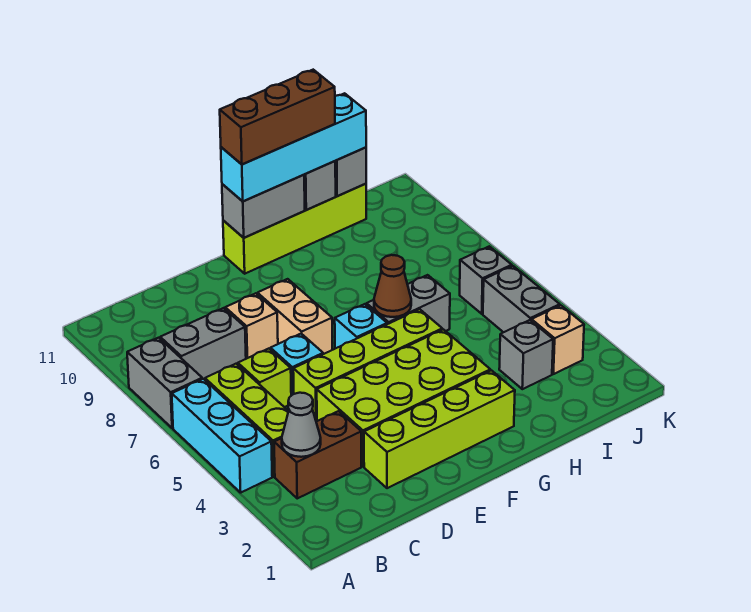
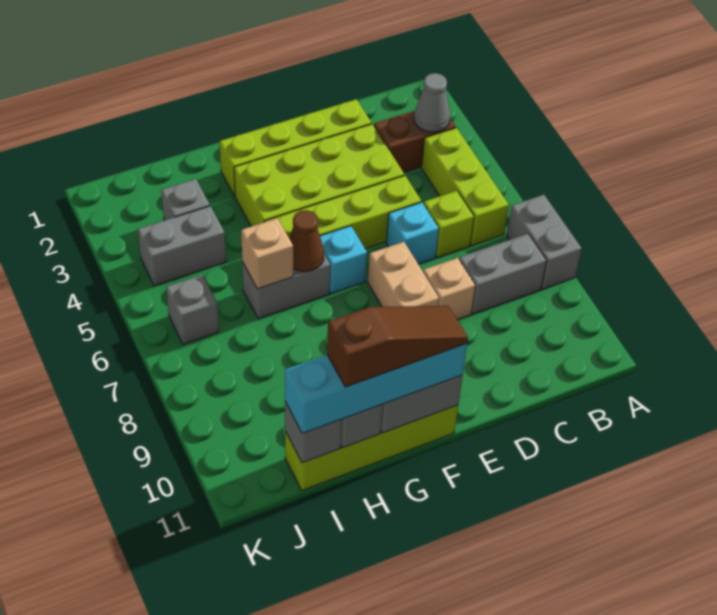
cyan 1x3 brick [172,379,272,493] -> none
brown 1x3 brick [220,70,335,164] -> brown 1x3 slope [327,306,468,387]
tan 1x1 brick [531,305,584,374] -> tan 1x1 brick moved to [241,218,293,289]
grey 1x2 brick [483,266,560,332] -> grey 1x2 brick turned to [138,206,226,286]

